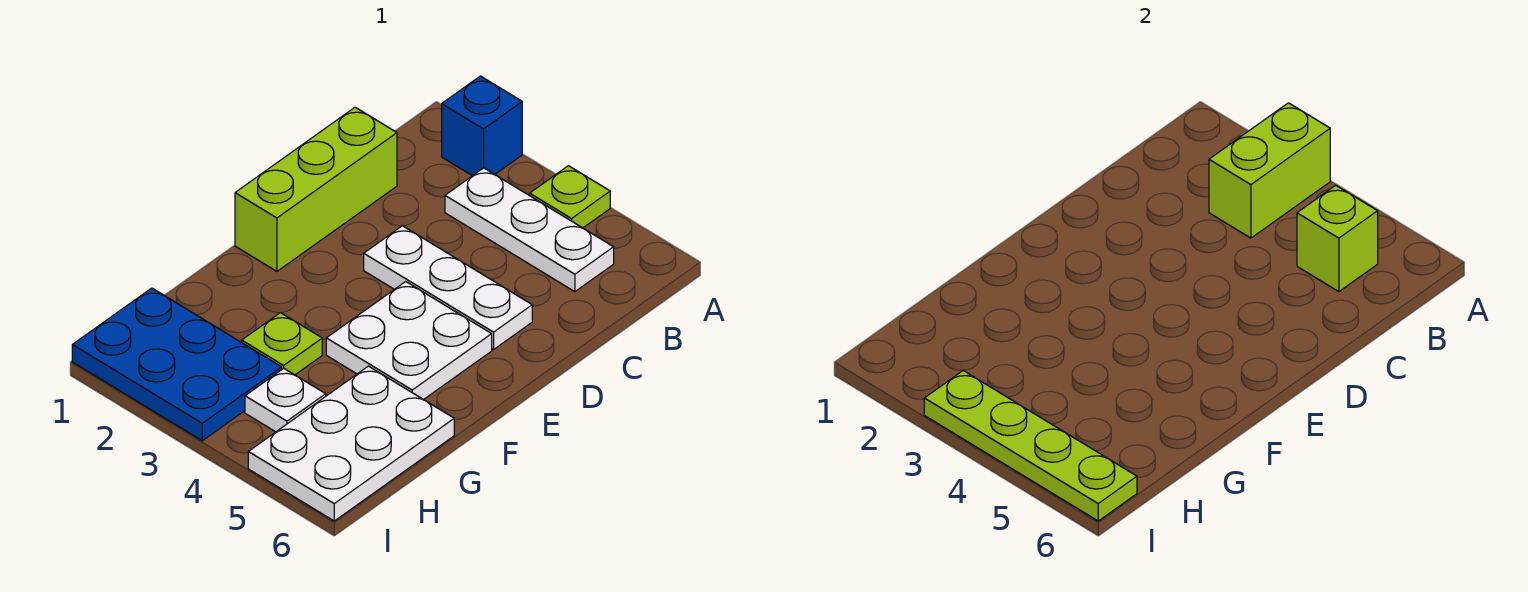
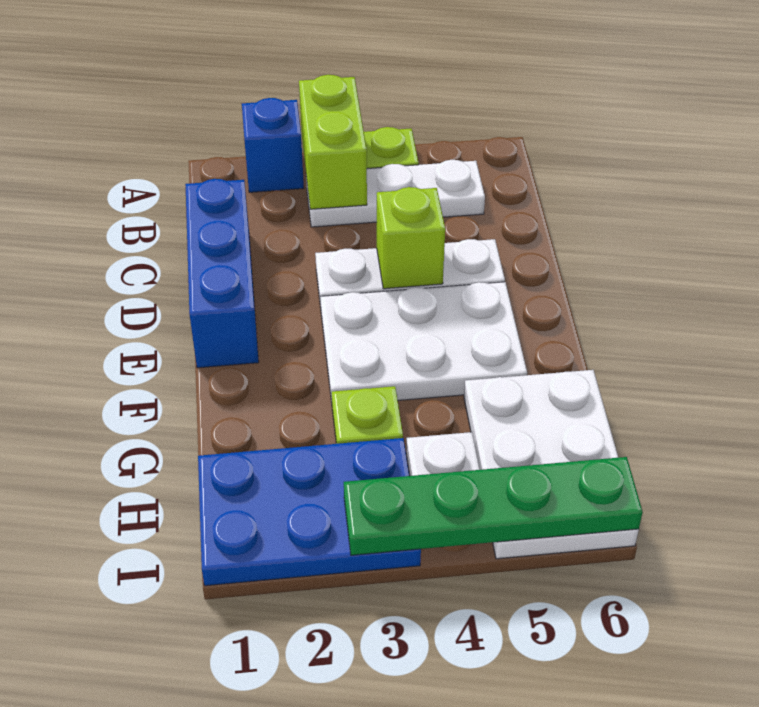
lime 1x1 brick [1297,185,1378,292] -> lime 1x1 brick moved to [377,187,445,289]
lime 1x3 brick [235,107,397,271] -> blue 1x3 brick [185,179,259,368]
white 2x2 plate [326,282,492,400] -> white 2x3 plate [320,282,527,402]
lime 1x4 plate [924,371,1137,521] -> green 1x4 plate [344,457,643,555]

